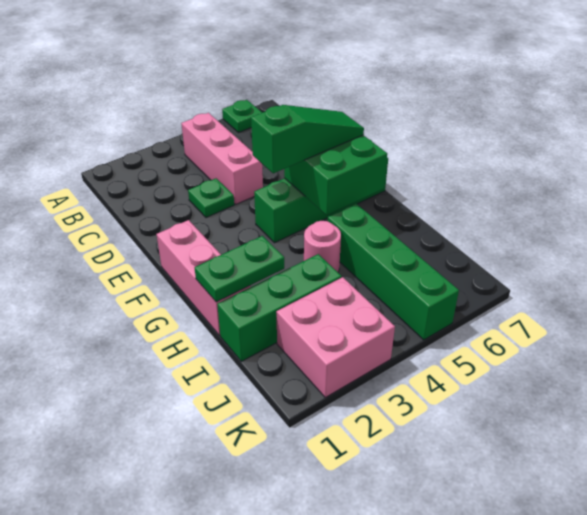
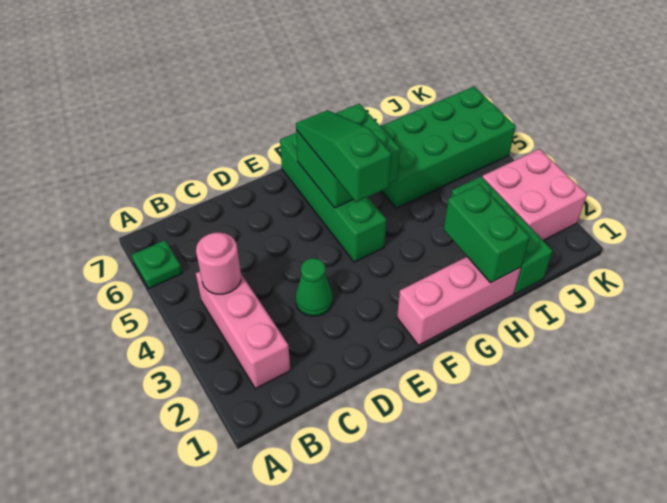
pink 1x3 brick [181,113,263,204] -> pink 1x3 brick turned to [196,272,290,389]
green 1x1 plate [188,178,234,218] -> green 1x1 cone [296,258,333,316]
green 1x2 plate [195,236,284,302] -> green 1x2 brick [444,184,530,283]
pink 1x1 round brick [304,221,341,272] -> pink 1x1 round brick moved to [196,233,241,294]
green 1x4 brick [328,204,459,340] -> green 2x4 brick [381,86,516,208]

